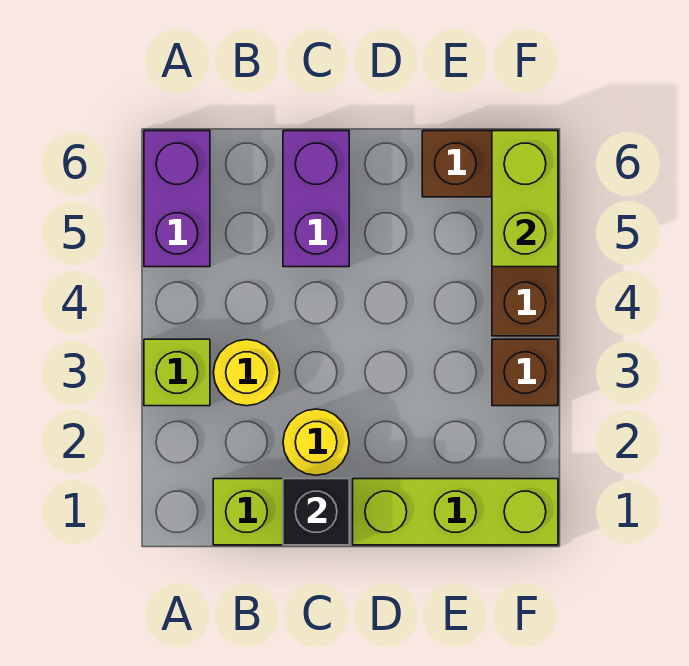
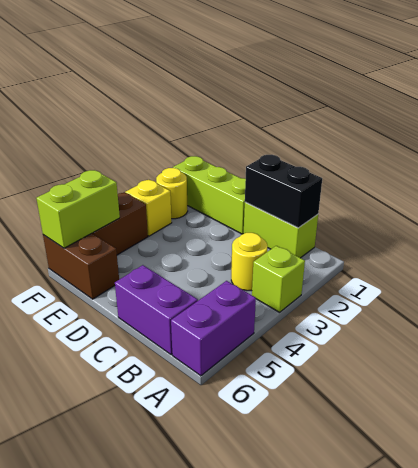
black 1x1 brick [283,479,349,545] -> black 1x2 brick [245,155,322,228]
yellow 1x1 round brick [283,409,349,475] -> yellow 1x1 round brick moved to [156,168,188,219]
purple 1x2 brick [283,131,349,267] -> purple 1x2 brick turned to [115,265,198,355]
brown 1x1 brick [492,339,558,406] -> yellow 1x1 brick [125,180,172,236]

